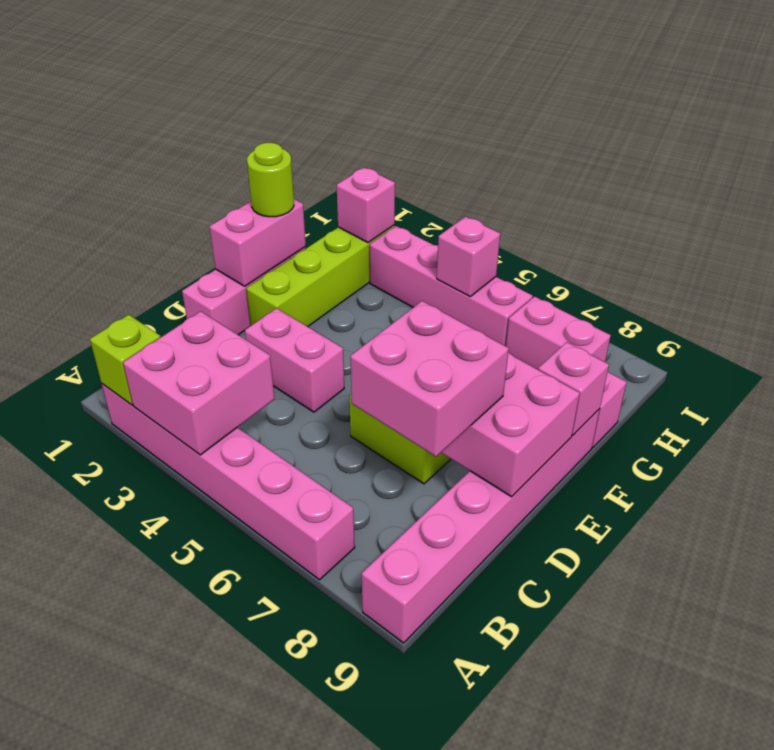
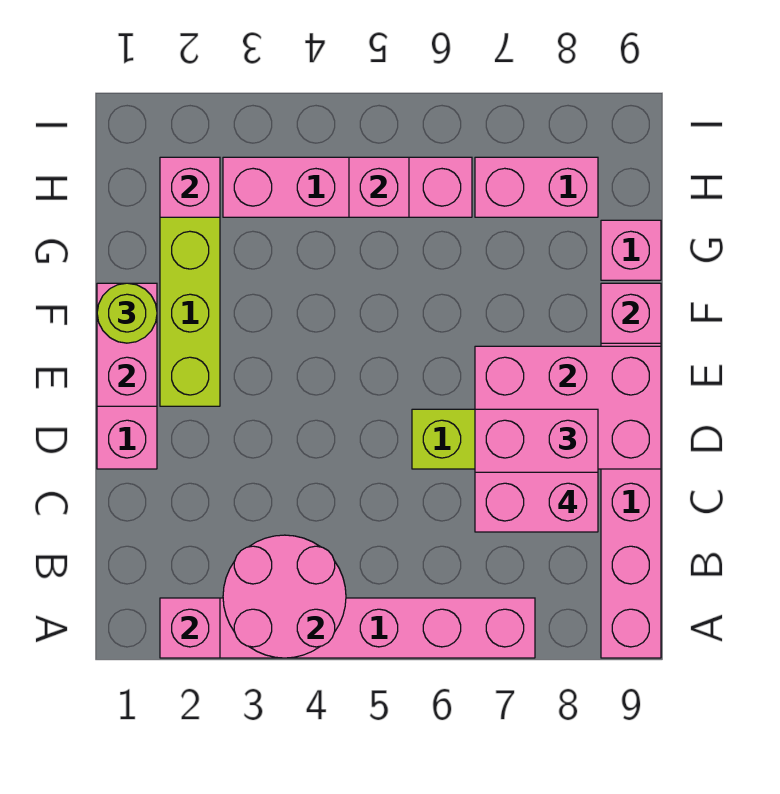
lime 1x1 brick [90,315,161,405] -> pink 1x1 brick [160,598,220,658]
pink 2x2 brick [123,311,275,455] -> pink 2x2 round brick [223,535,346,658]
pink 1x2 brick [245,308,344,412] -> pink 1x2 brick moved to [475,472,598,532]

